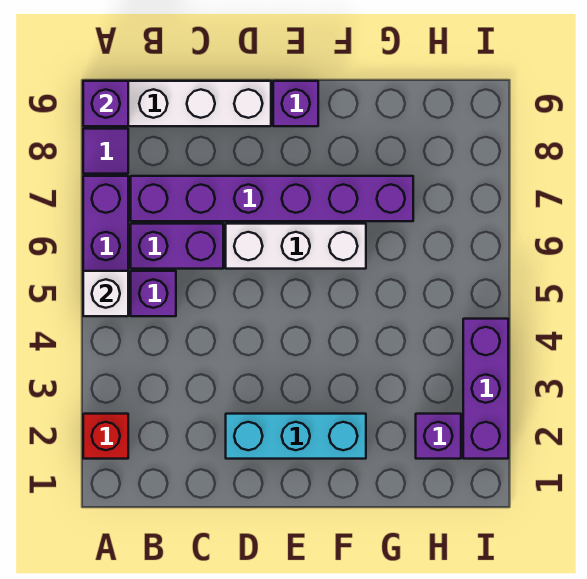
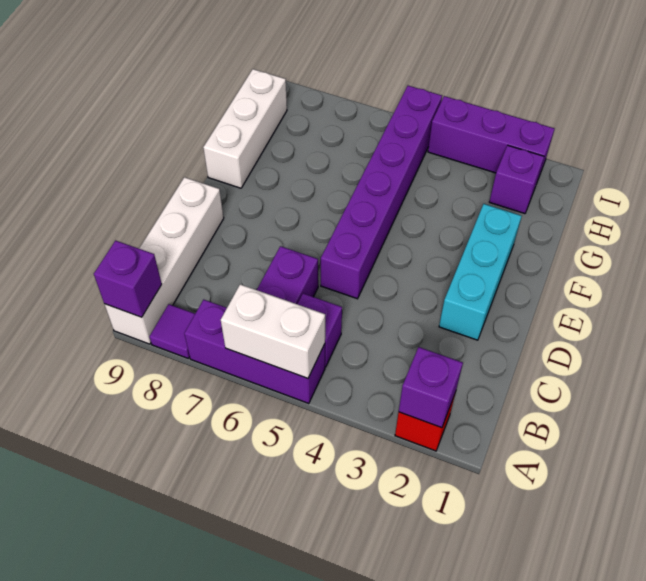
white 1x1 brick [83,271,128,316] -> white 1x2 brick [221,284,325,378]
purple 1x6 brick [131,176,413,221] -> purple 1x6 brick moved to [321,86,442,299]
white 1x3 brick [226,224,366,269] -> white 1x3 brick moved to [203,69,287,188]
purple 1x1 brick [273,81,318,126] -> purple 1x1 brick moved to [399,347,463,428]

